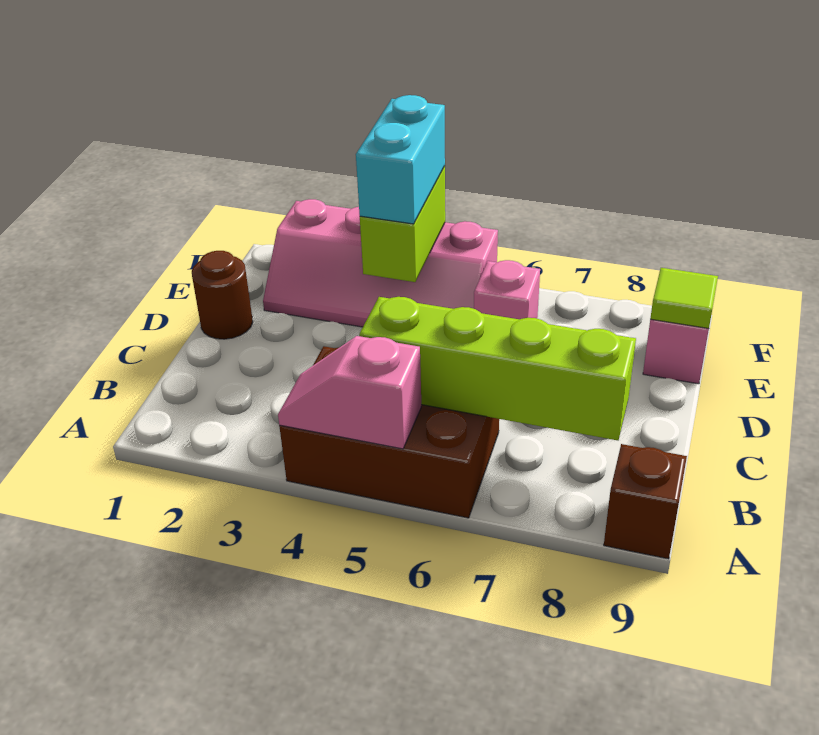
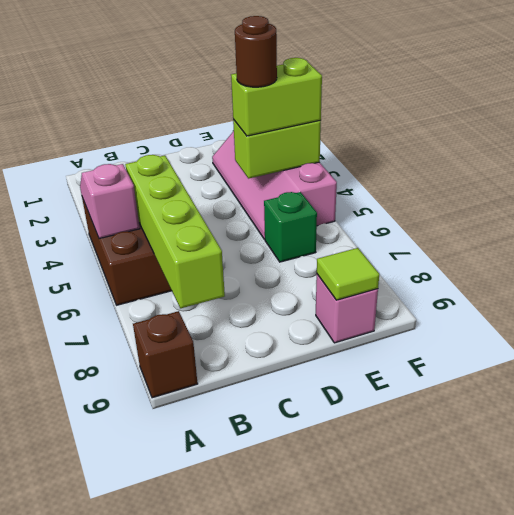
brown 1x1 round brick [192,251,253,339] -> brown 1x1 round brick moved to [235,16,277,87]
cyan 1x2 brick [356,95,445,224] -> lime 1x2 brick [231,58,322,136]
pink 1x1 brick [474,260,540,319] -> green 1x1 brick [264,192,317,262]

